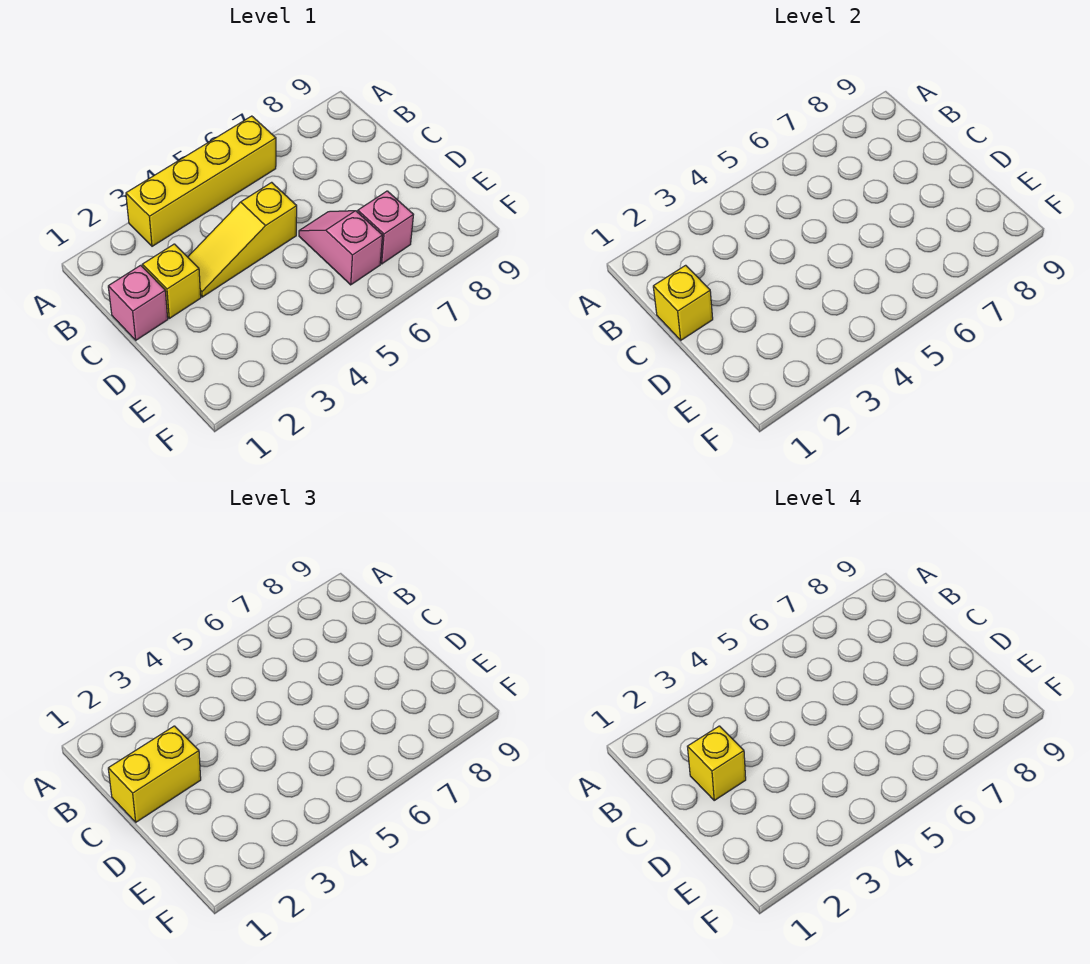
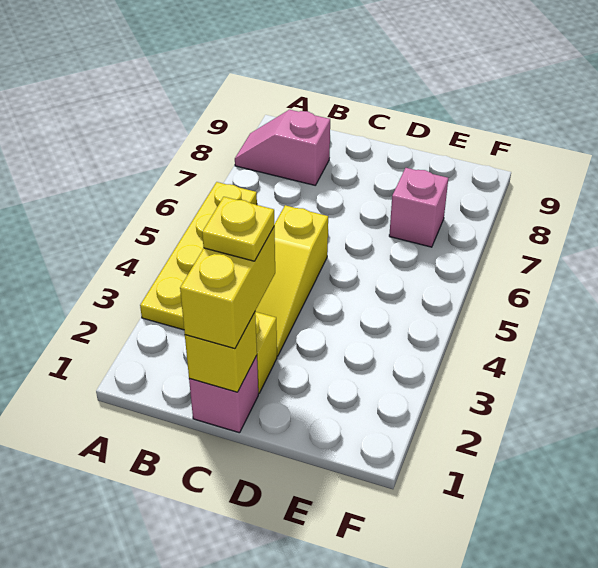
yellow 1x4 brick [126,116,276,246] -> yellow 1x4 plate [140,182,257,330]
yellow 1x1 brick [687,726,746,800] -> yellow 1x1 plate [202,197,274,261]
pink 1x2 slope [299,211,383,285] -> pink 1x2 slope moved to [235,110,330,185]

